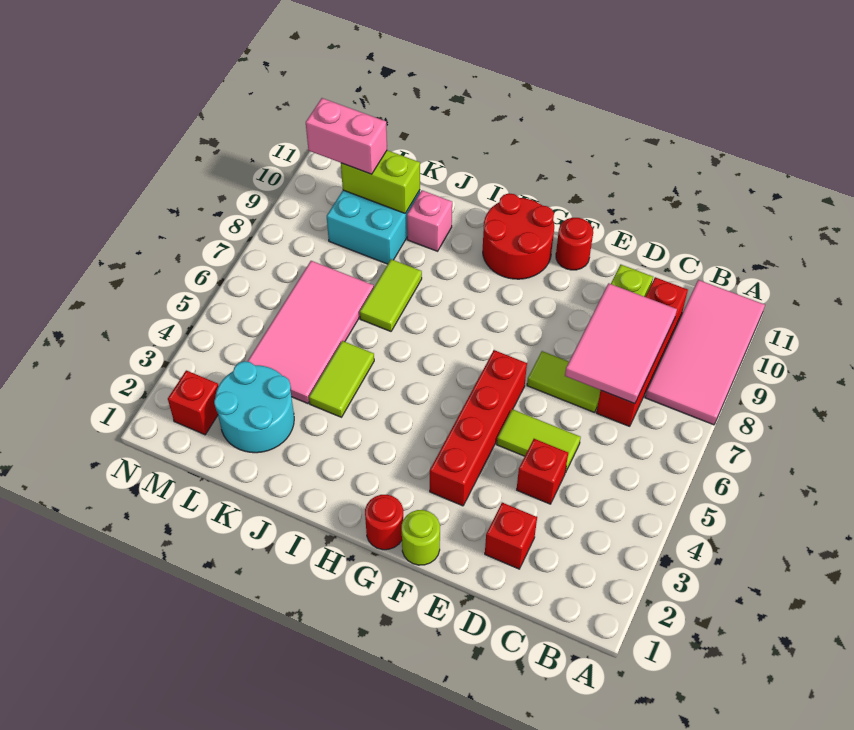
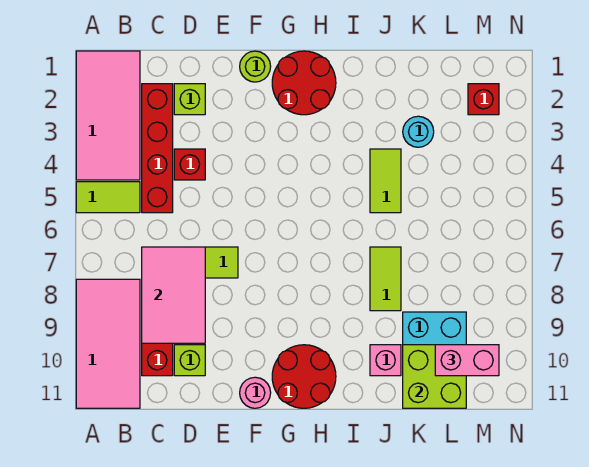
red 1x1 brick [485,503,537,569] -> lime 1x1 brick [174,84,205,115]
lime 1x2 tile [497,409,581,473] -> lime 1x2 tile moved to [76,182,140,213]
red 1x4 brick [430,350,527,506] -> red 1x4 brick moved to [142,84,173,213]
red 1x1 round brick [556,218,593,270] -> pink 1x1 round brick [240,377,271,408]
red 1x1 round brick [365,495,403,550] -> red 2x2 round brick [272,51,336,115]
cyan 2x2 round brick [214,361,294,453] -> cyan 1x1 round brick [403,116,434,147]
pink 2x4 tile [247,261,374,403] -> pink 2x4 tile moved to [76,51,140,180]
lime 1x2 brick [341,150,420,213] -> lime 2x2 brick [403,345,466,408]

